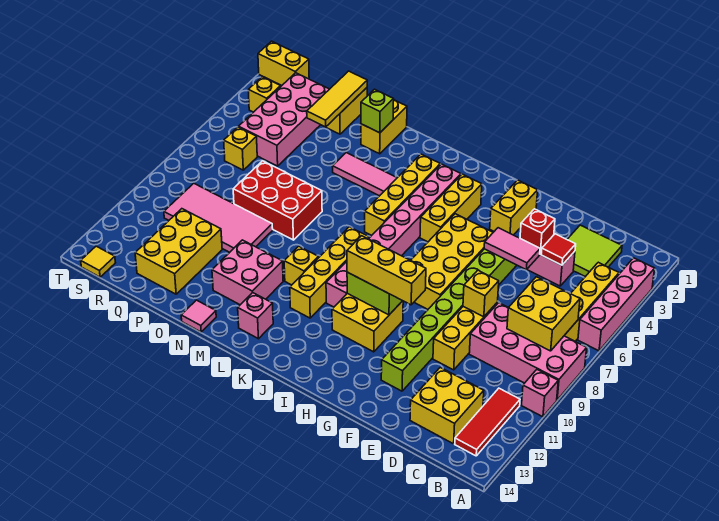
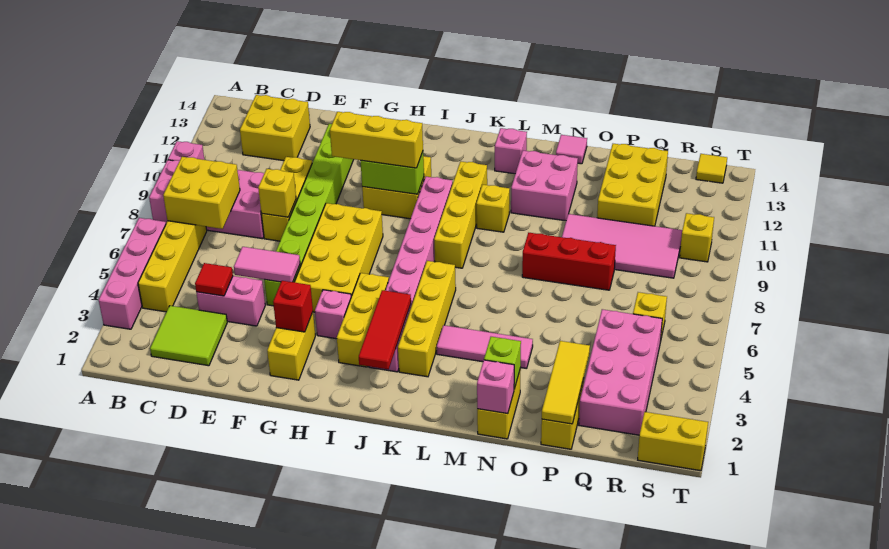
red 1x3 tile [455,388,520,456] -> red 1x3 tile moved to [359,290,411,369]
red 1x1 brick [520,209,555,254] -> red 1x1 brick moved to [273,281,313,332]
none -> pink 1x1 brick [315,290,351,339]
none -> pink 1x1 brick [477,360,514,414]
red 2x3 brick [233,161,322,240] -> red 1x3 brick [522,233,616,290]
yellow 1x1 brick [248,77,281,112] -> yellow 1x1 brick moved to [680,213,714,262]

